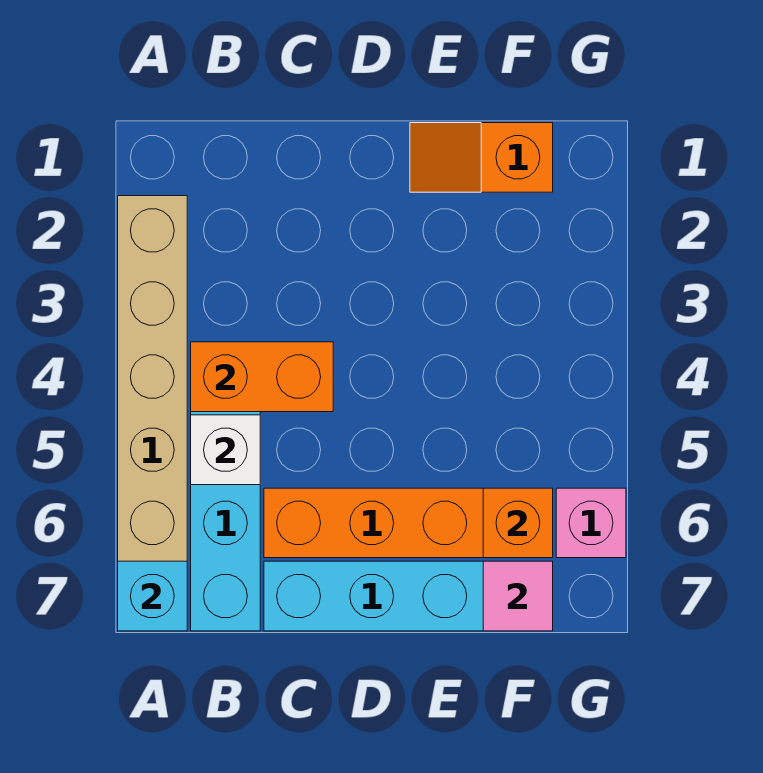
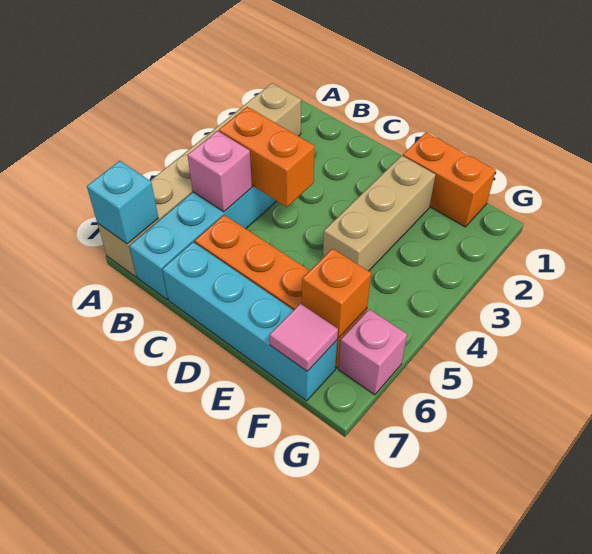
white 1x1 brick [191,415,260,485] -> pink 1x1 brick [188,131,252,212]
orange 1x2 slope [410,123,553,192] -> orange 1x2 brick [403,133,496,227]
none -> tan 1x3 brick [323,156,435,271]

